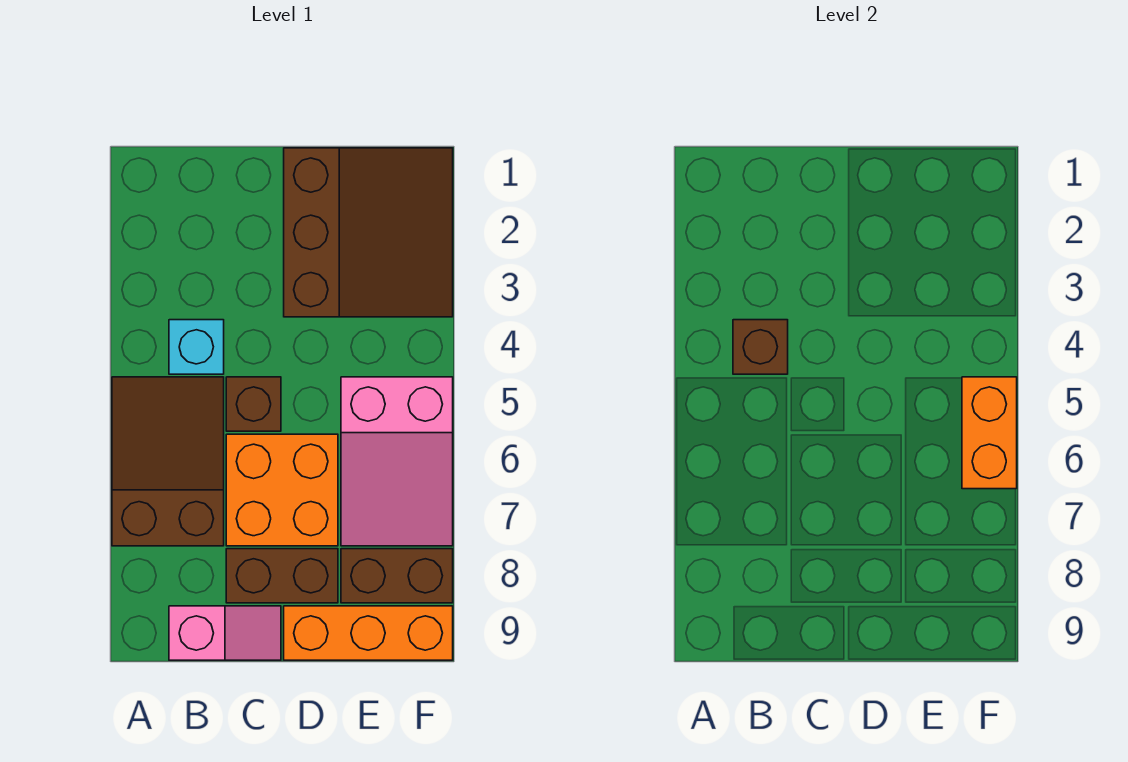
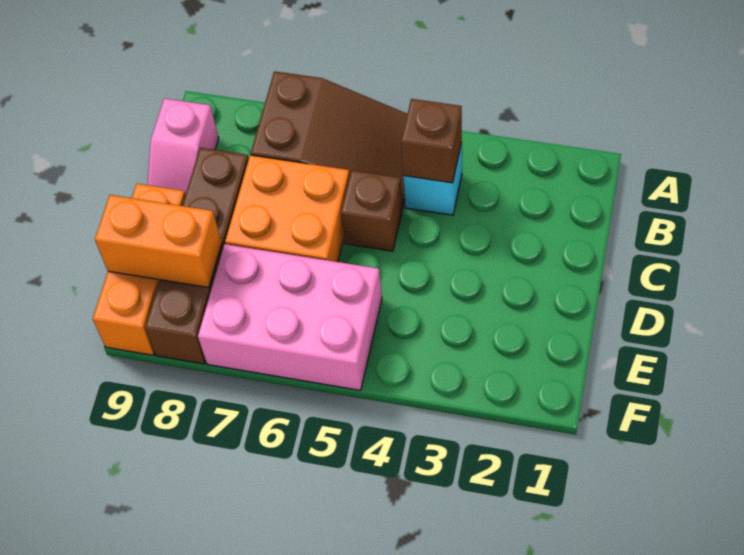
brown 3x3 slope [284,148,453,317] -> none
pink 2x3 slope [341,377,453,546] -> pink 2x3 brick [198,244,382,390]
orange 1x2 brick [962,377,1017,489] -> orange 1x2 brick moved to [95,195,222,288]

